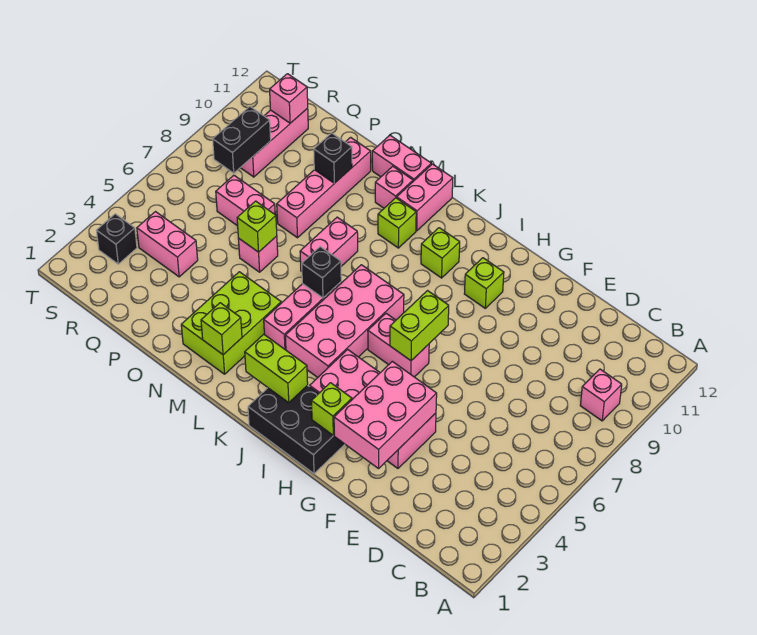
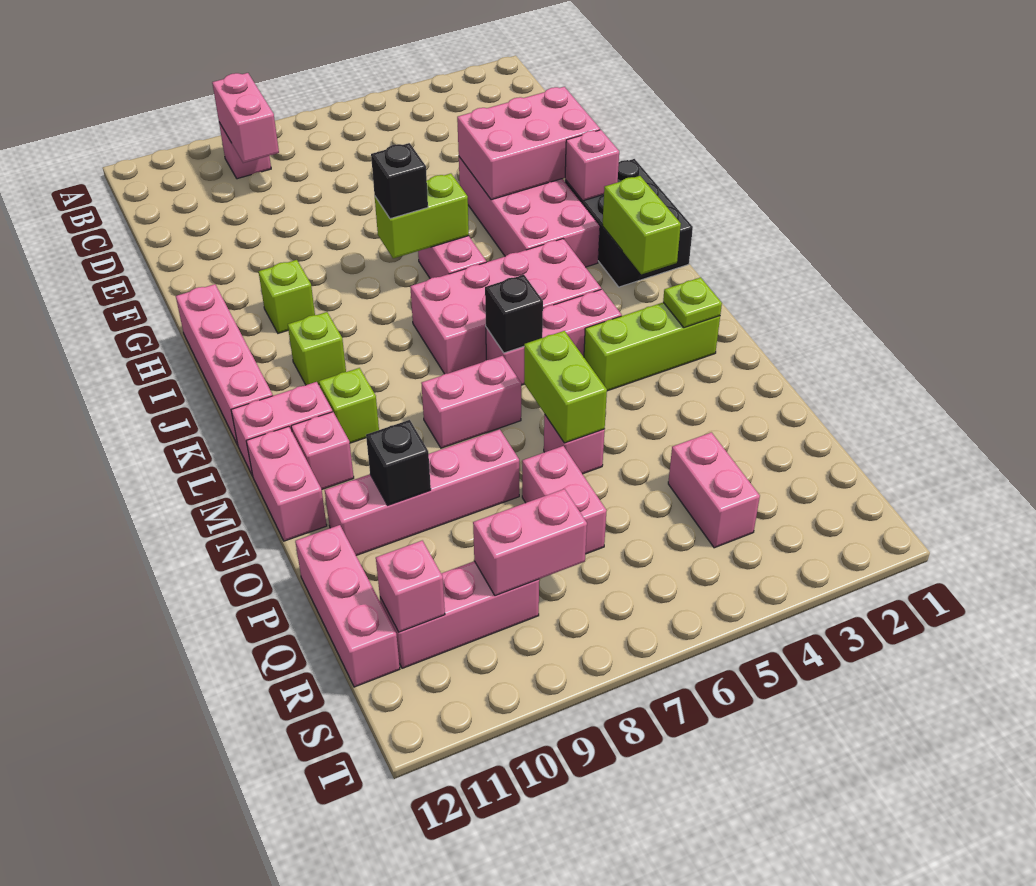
none -> pink 1x2 brick [212,73,279,163]
lime 1x1 brick [311,383,352,436] -> pink 1x1 brick [565,130,619,201]
none -> pink 1x4 brick [176,284,273,445]
lime 2x3 brick [181,272,281,374] -> lime 1x3 brick [584,302,720,391]
lime 1x1 brick [201,303,242,355] -> lime 1x1 plate [663,277,722,328]
lime 1x1 brick [237,201,277,252] -> lime 1x2 brick [524,331,607,443]
none -> pink 1x3 brick [295,525,400,687]
black 1x2 brick [213,107,271,173] -> pink 1x2 brick [473,489,587,596]
black 1x1 brick [96,214,137,264] -> black 1x1 brick moved to [371,143,428,219]

